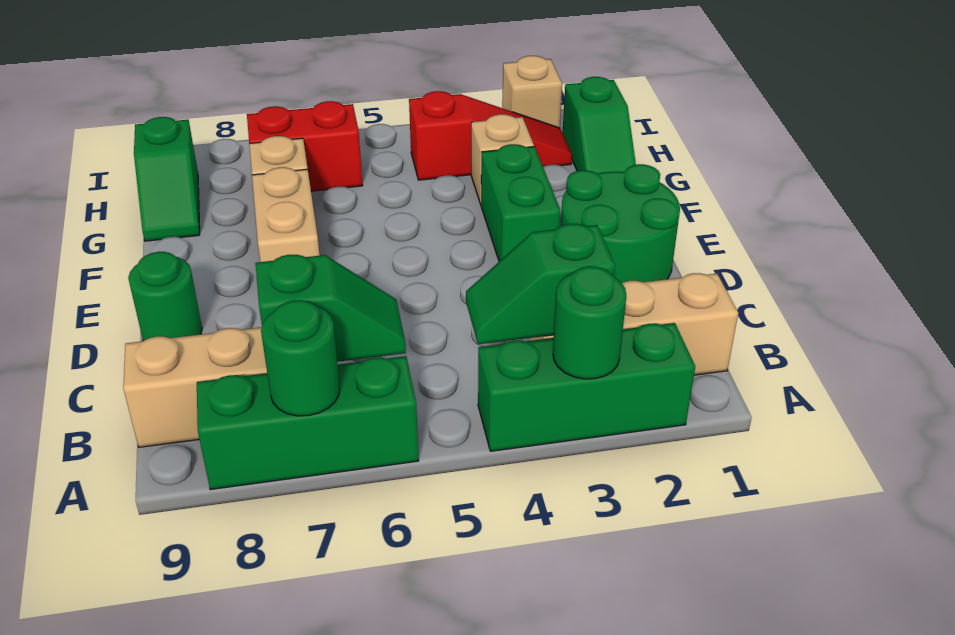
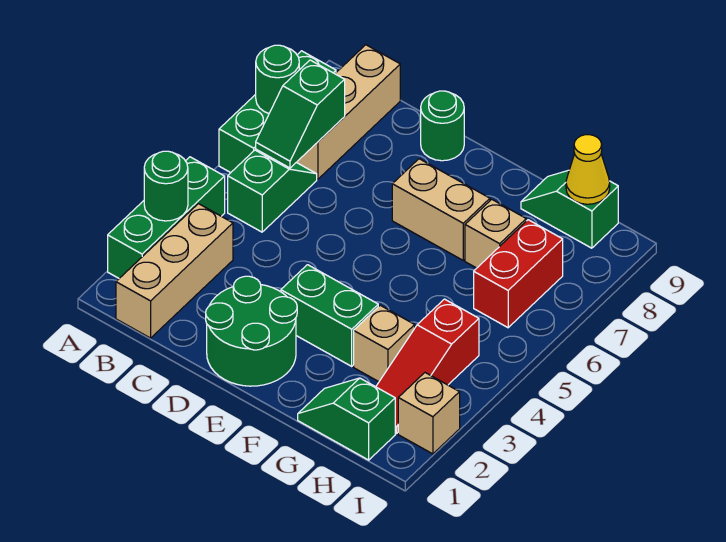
green 1x2 slope [466,224,615,344] -> green 1x2 slope moved to [228,150,317,232]
none -> yellow 1x1 cone [566,135,610,204]

